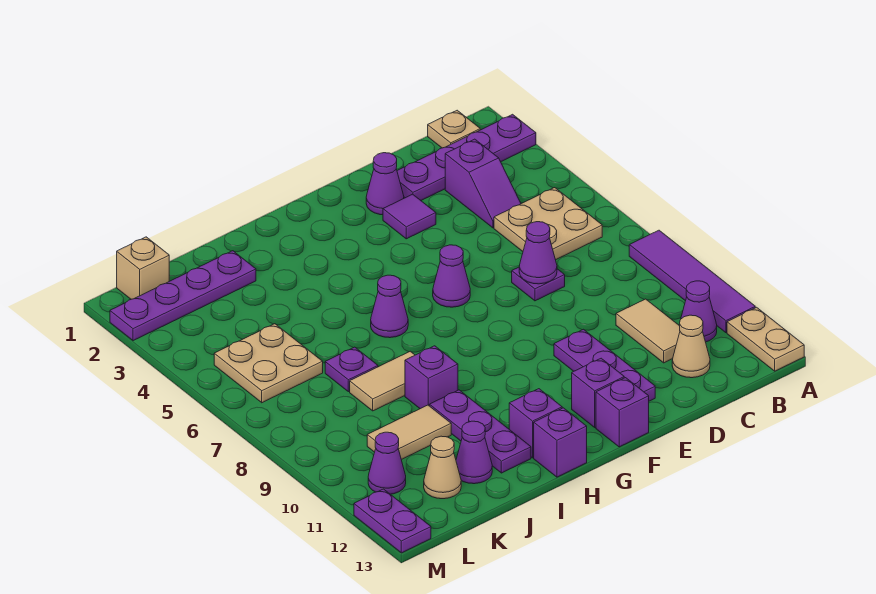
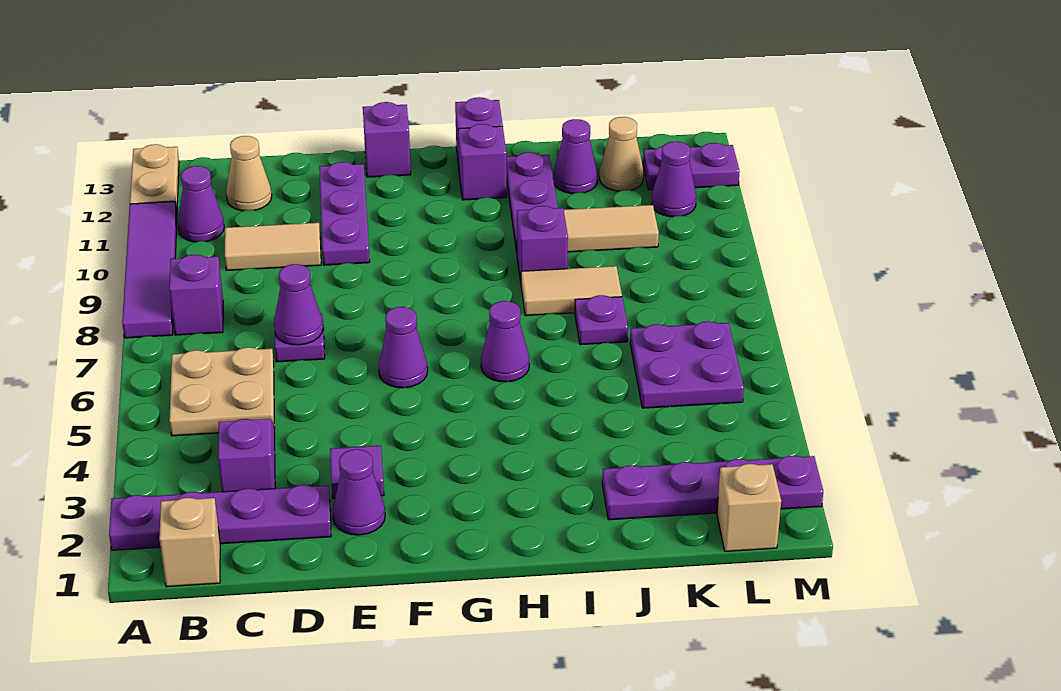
tan 1x1 plate [428,110,480,148] -> tan 1x1 brick [159,498,220,587]
tan 1x2 tile [616,299,680,363] -> tan 1x2 tile turned to [225,223,321,271]
purple 1x1 brick [572,358,624,427] -> purple 1x1 brick moved to [169,255,223,335]
tan 2x2 plate [214,324,323,403] -> purple 2x2 plate [630,321,744,408]
purple 1x2 plate [354,489,431,553] -> purple 1x2 plate turned to [643,143,740,190]

